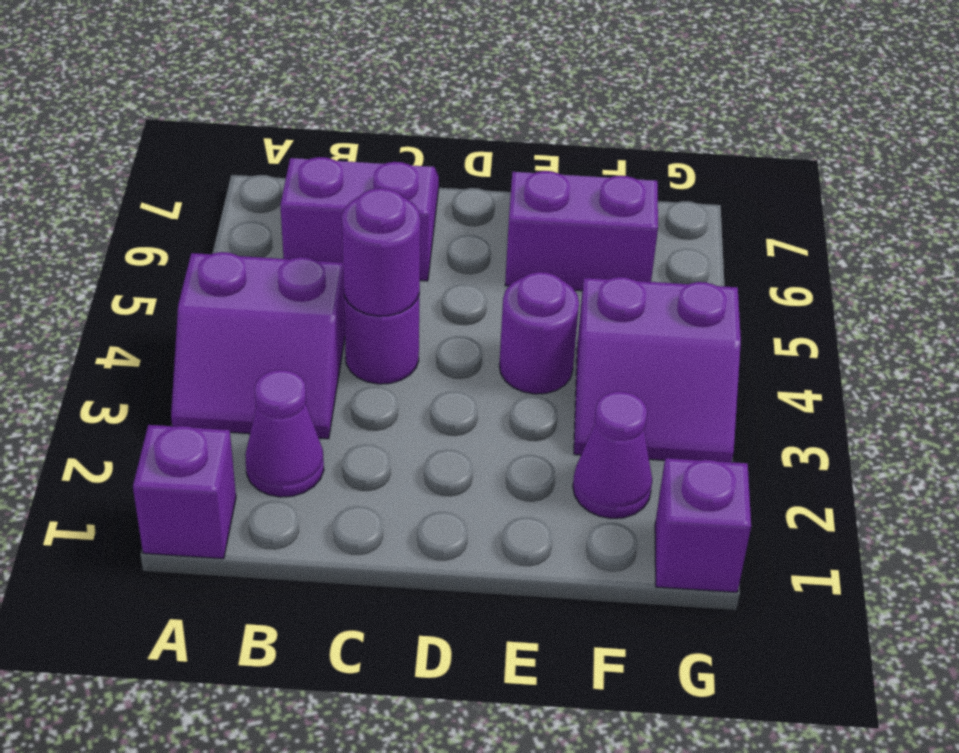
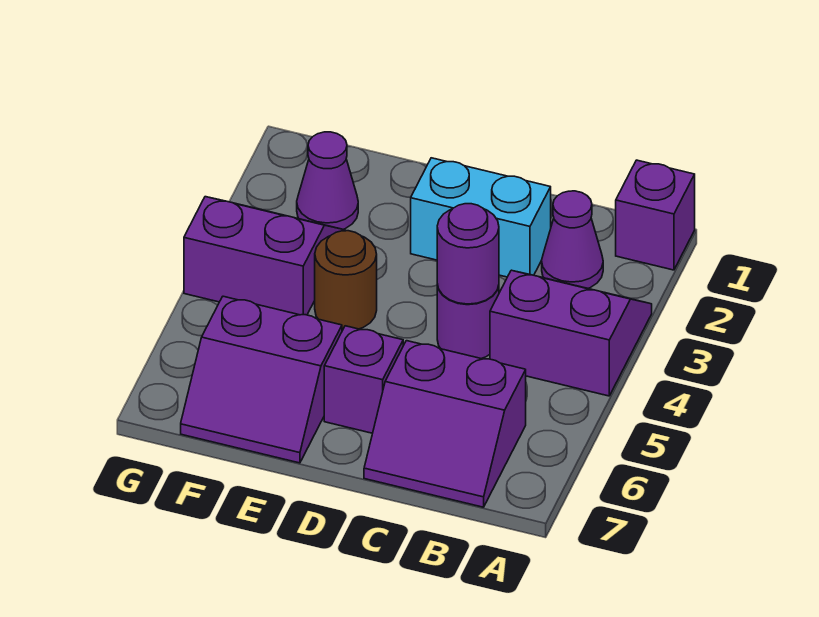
none -> cyan 1x2 brick [411,158,551,277]
purple 1x1 round brick [499,272,579,394] -> brown 1x1 round brick [315,231,377,331]
purple 1x1 brick [655,458,751,592] -> purple 1x1 brick moved to [324,326,403,433]

